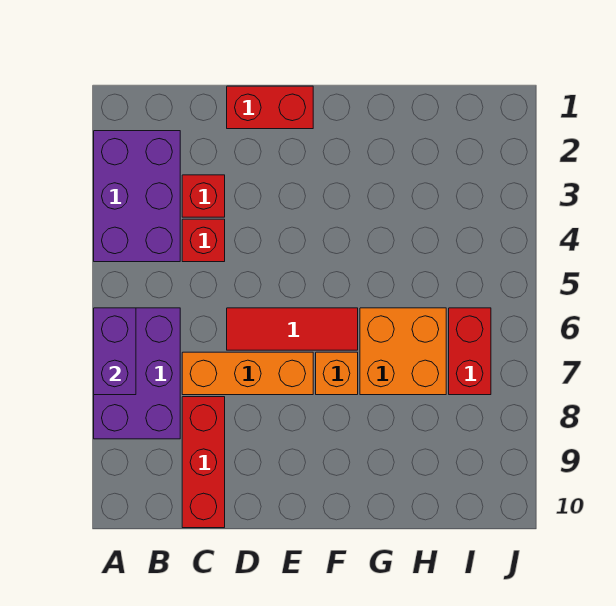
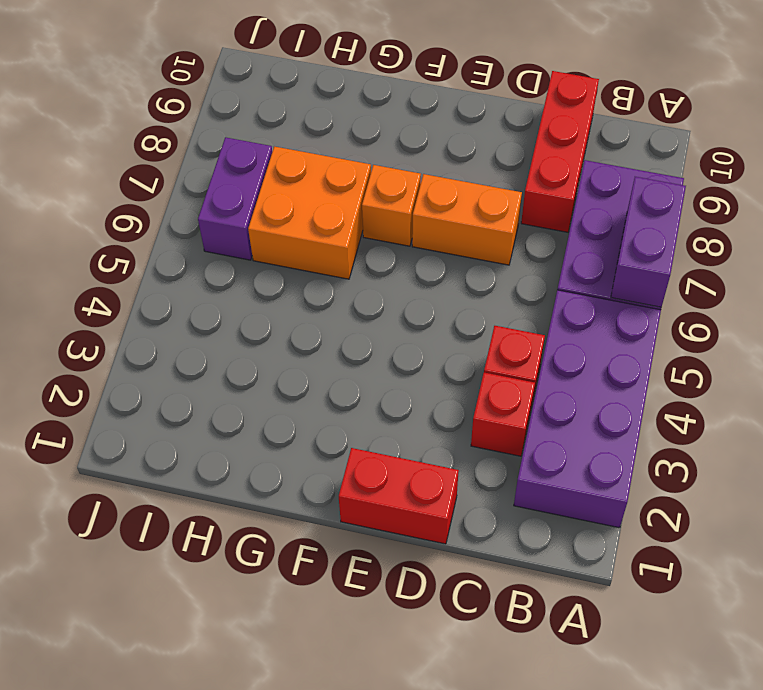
purple 2x3 brick [94,131,180,262] -> purple 2x4 brick [514,290,661,528]
orange 1x3 brick [182,352,313,395] -> orange 1x2 brick [412,174,522,265]
red 1x3 tile [227,308,358,350] -> none
red 1x2 brick [449,308,491,395] -> purple 1x2 brick [198,137,272,260]

